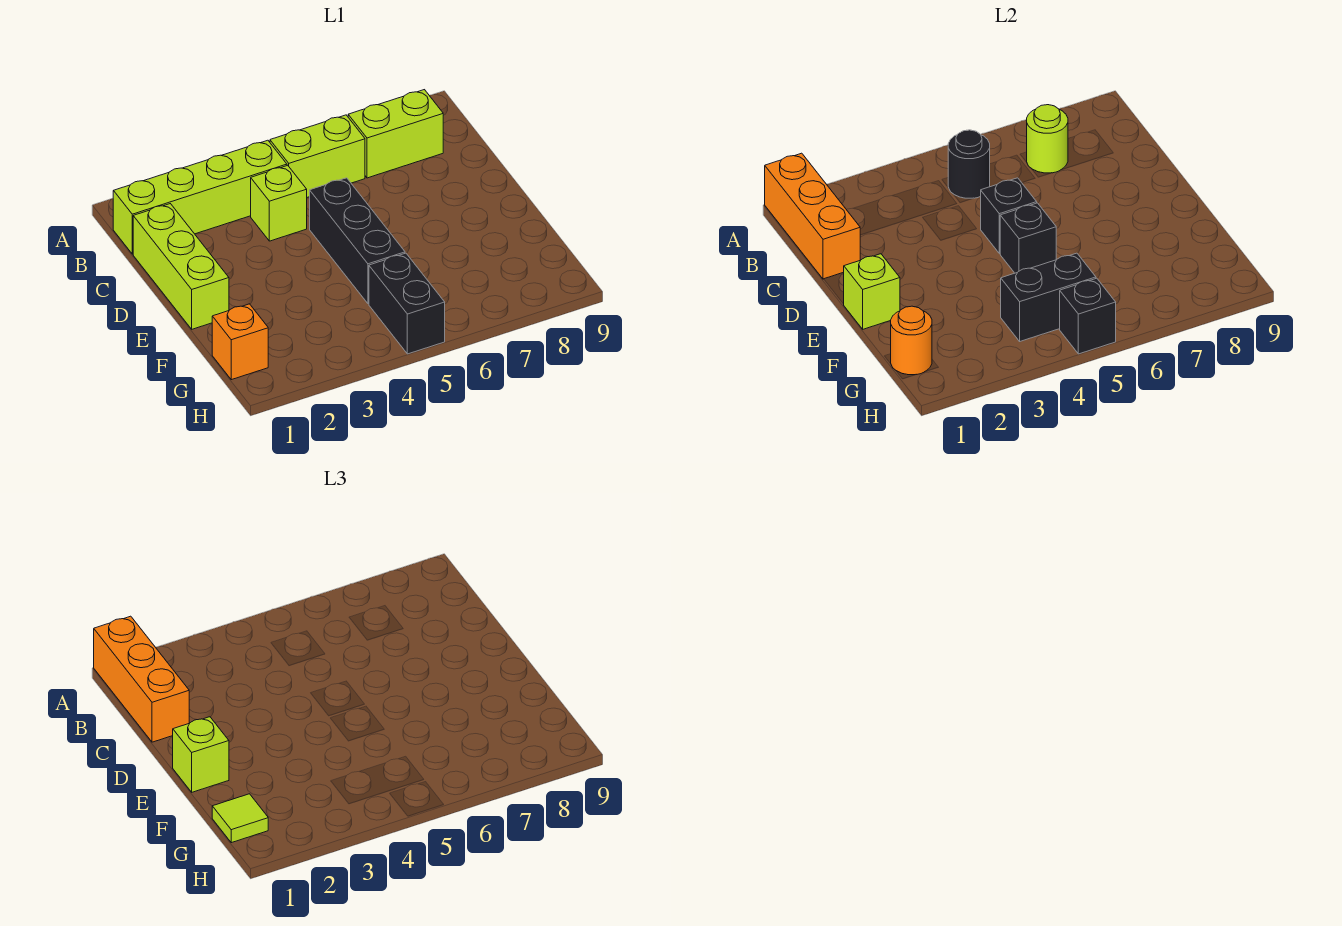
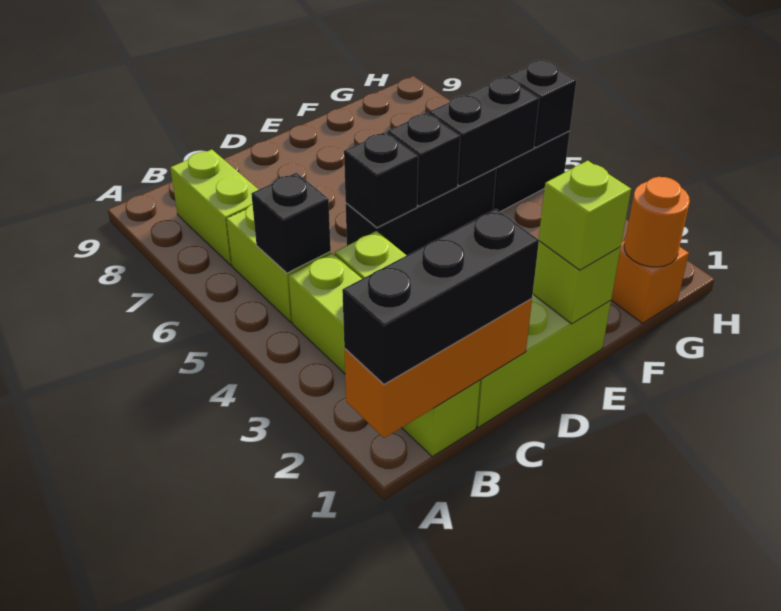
orange 1x3 brick [94,616,189,742] -> black 1x3 brick [342,209,539,384]
black 1x1 round brick [948,130,990,198] -> black 1x1 brick [251,173,331,273]
lime 1x1 round brick [1027,105,1068,173] -> none
lime 1x1 tile [212,794,268,843] -> none
black 1x2 brick [1001,253,1096,341] -> black 1x2 brick turned to [429,77,539,186]

